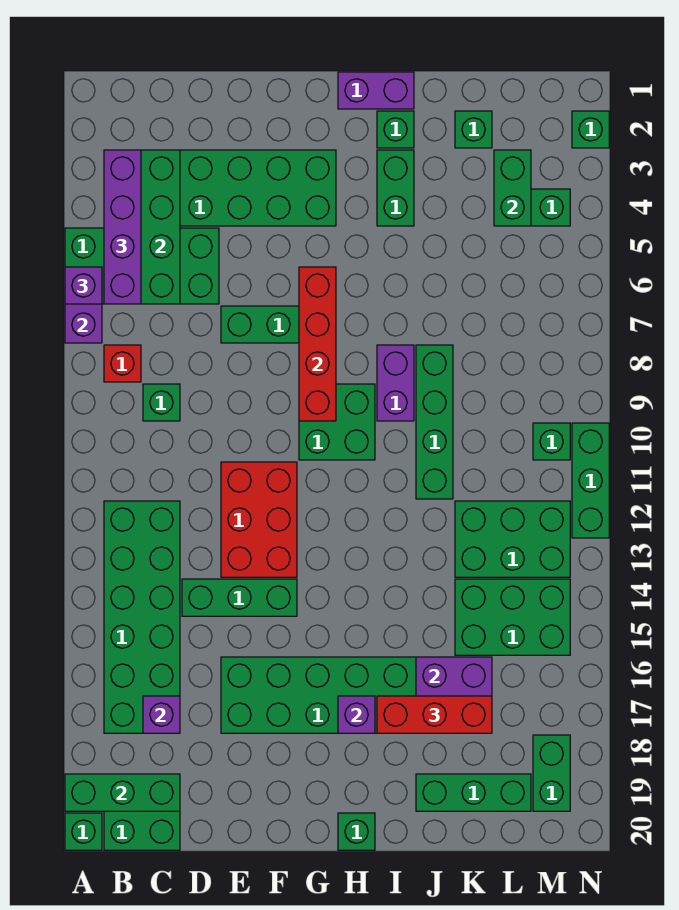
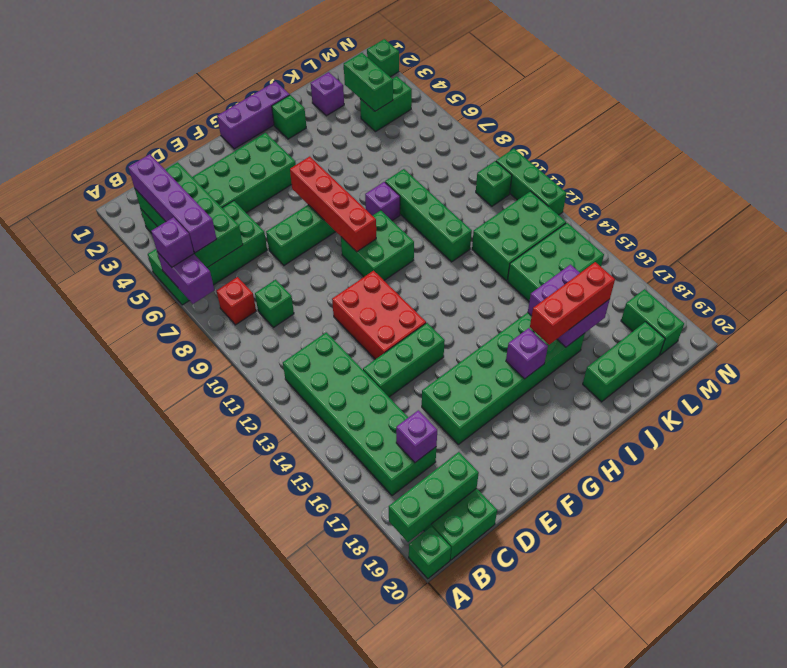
purple 1x2 brick [338,72,414,109] -> purple 1x3 brick [217,81,290,149]
green 1x1 brick [338,813,375,850] -> none
green 1x2 brick [377,150,414,226] -> none
purple 1x2 brick [377,345,414,421] -> purple 1x1 brick [365,182,400,221]
green 1x1 brick [455,111,492,148] -> purple 1x1 brick [311,72,344,116]

